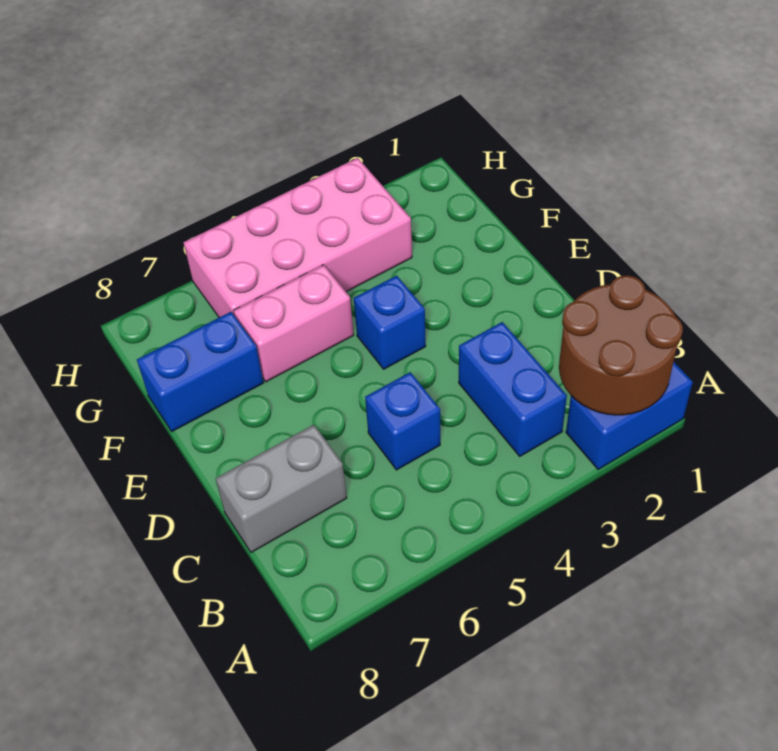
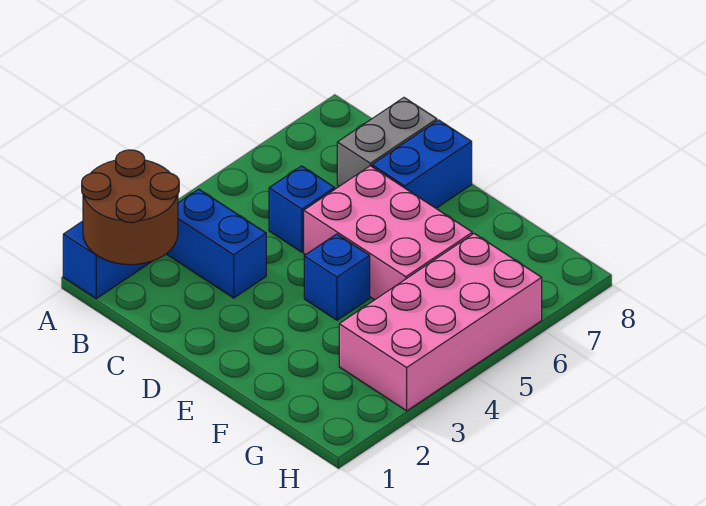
pink 1x2 brick [234,265,354,382] -> pink 2x3 brick [304,166,472,300]
blue 1x2 brick [137,312,263,431] -> blue 1x2 brick moved to [372,120,472,208]

